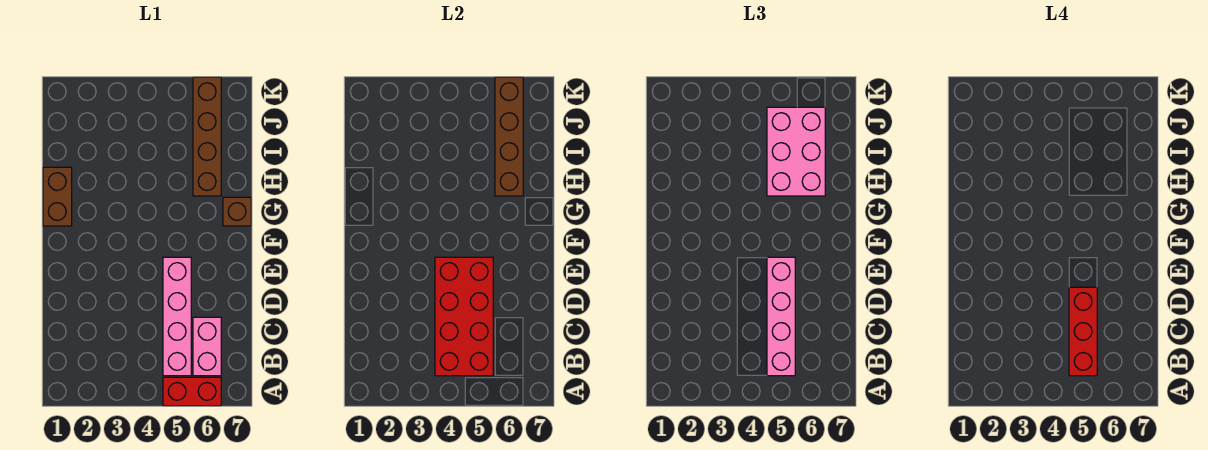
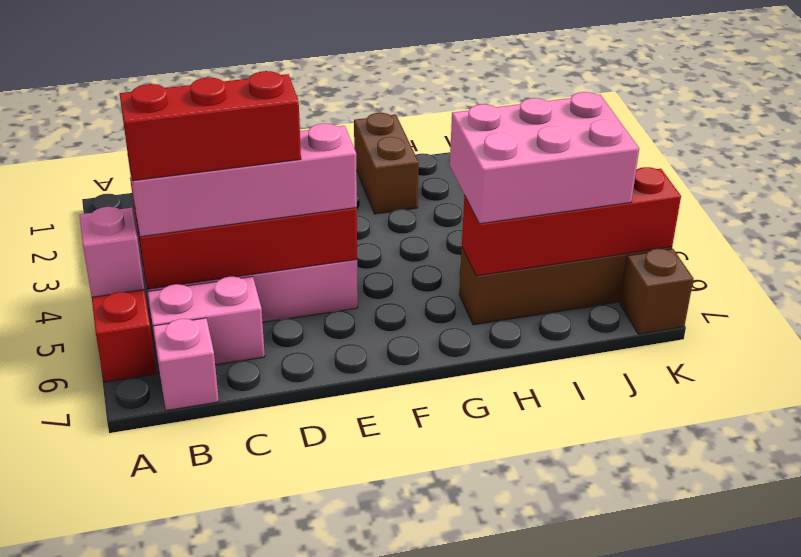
none -> pink 1x1 brick [80,207,144,297]
none -> pink 1x1 brick [153,318,219,411]
brown 1x2 brick [43,167,72,226] -> brown 1x2 brick turned to [354,113,419,214]
brown 1x1 brick [223,197,251,226] -> brown 1x1 brick moved to [620,248,693,334]
brown 1x4 brick [495,77,523,196] -> red 1x4 brick [462,167,681,276]

